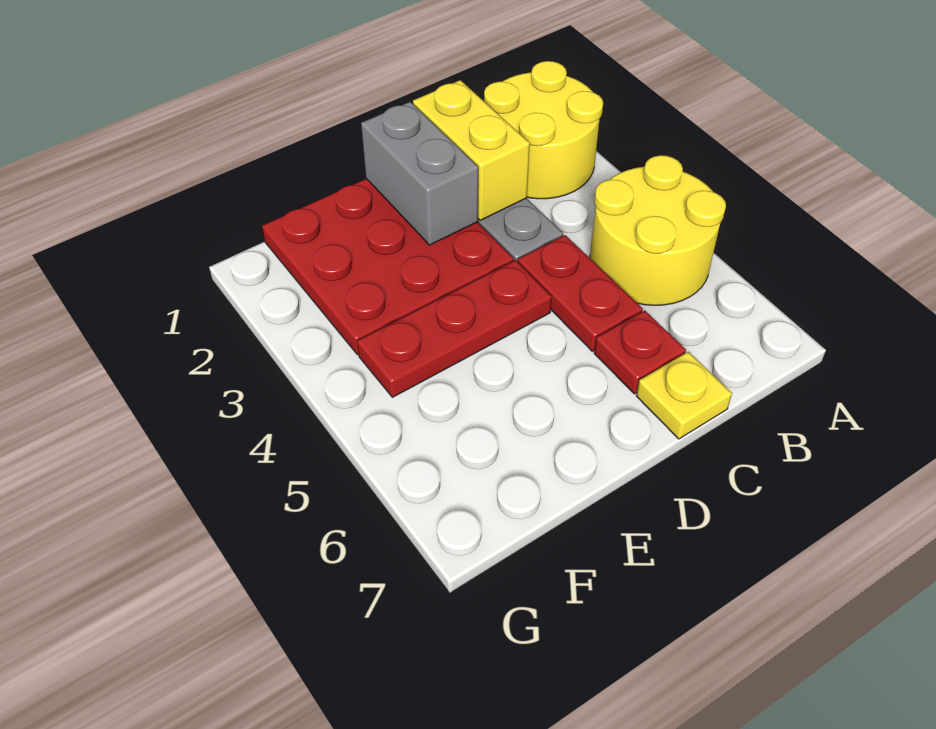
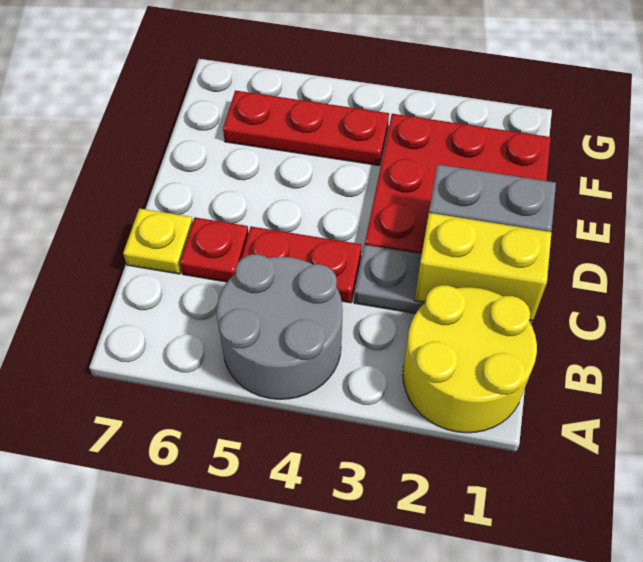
yellow 2x2 round brick [590,155,726,305] -> grey 2x2 round brick [217,254,343,399]
red 1x3 plate [357,260,552,397] -> red 1x3 plate turned to [223,91,389,166]

